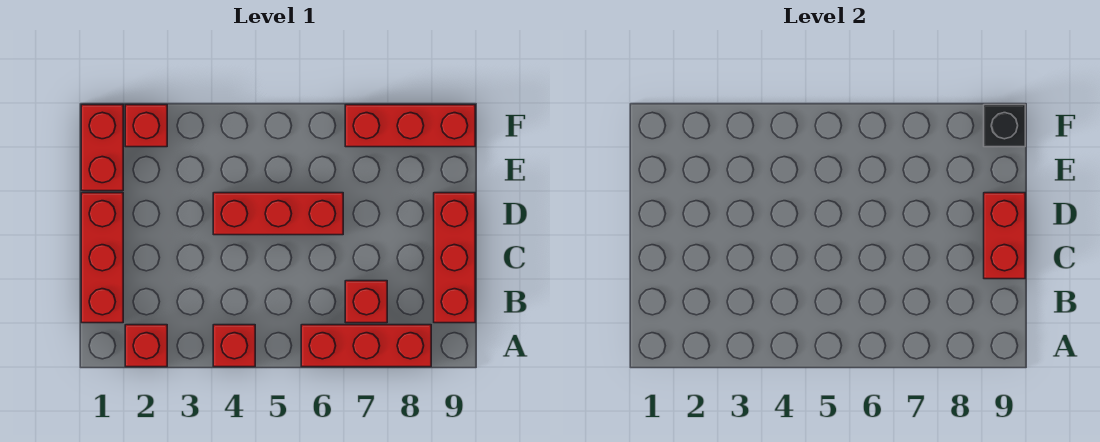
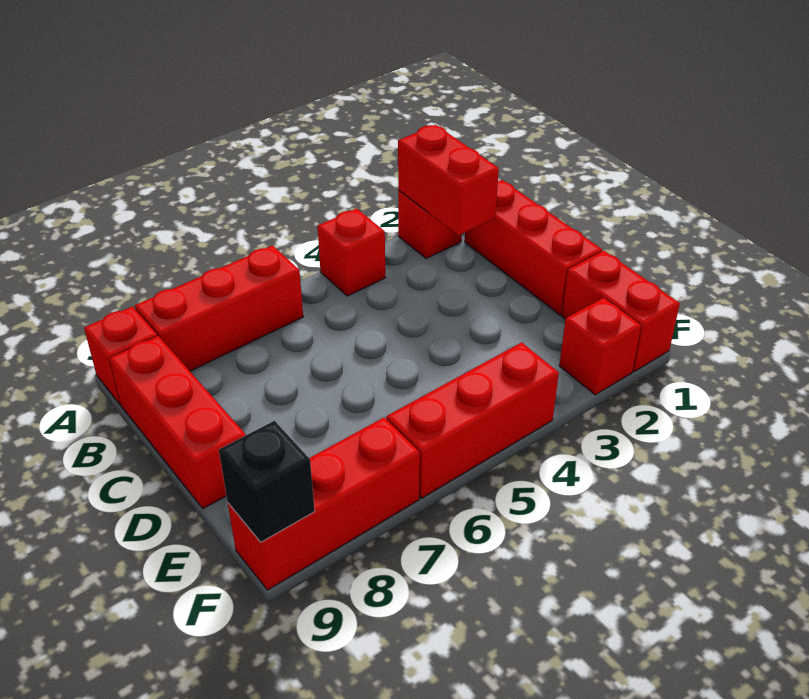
red 1x1 brick [345,281,387,323] -> red 1x1 brick moved to [84,307,157,404]
red 1x2 brick [984,193,1025,279] -> red 1x2 brick moved to [398,125,499,235]
red 1x3 brick [213,193,343,235] -> red 1x3 brick moved to [386,342,559,498]

